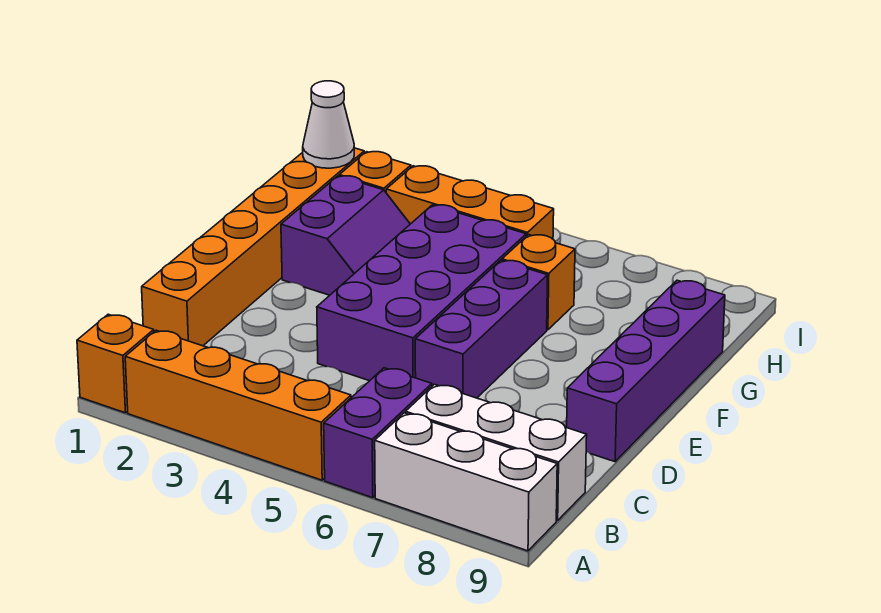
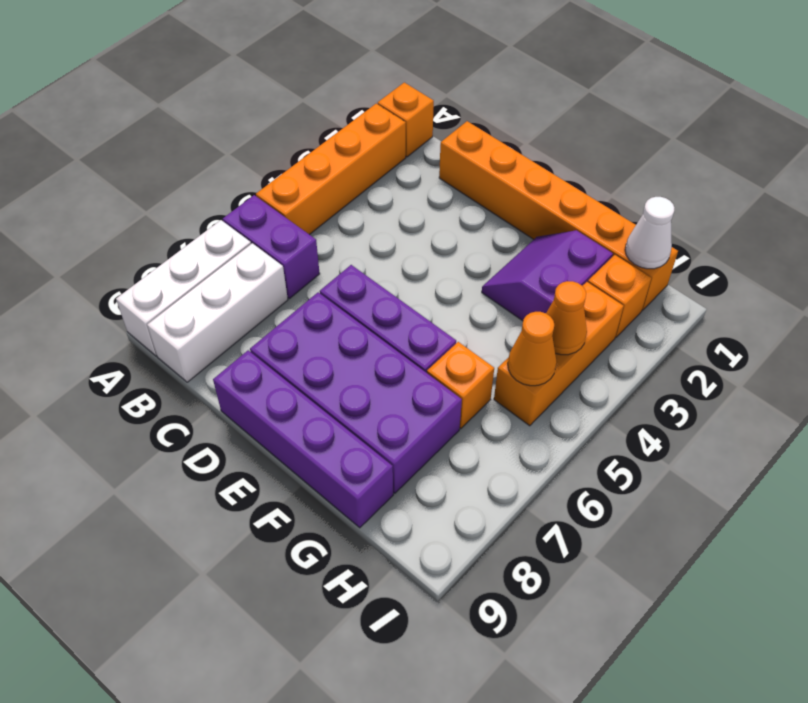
purple 2x4 brick [317,205,526,381] -> purple 2x4 brick moved to [250,292,462,493]
purple 2x2 slope [281,176,410,295] -> purple 2x2 slope turned to [482,230,613,321]
none -> orange 1x1 cone [546,281,587,355]
none -> orange 1x1 cone [508,312,557,386]

